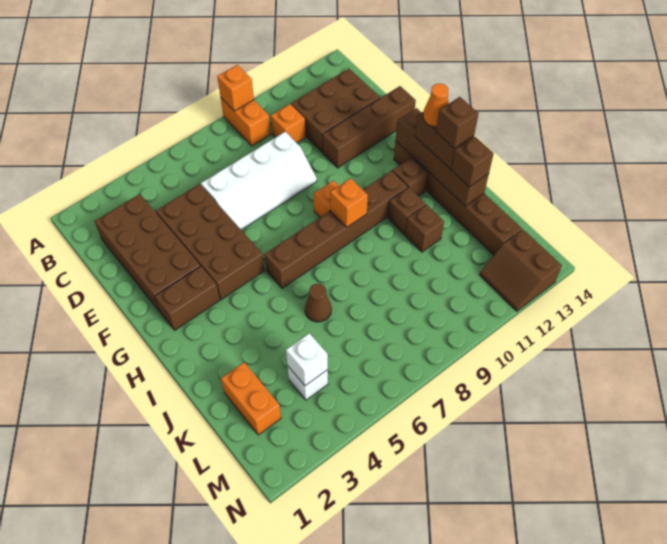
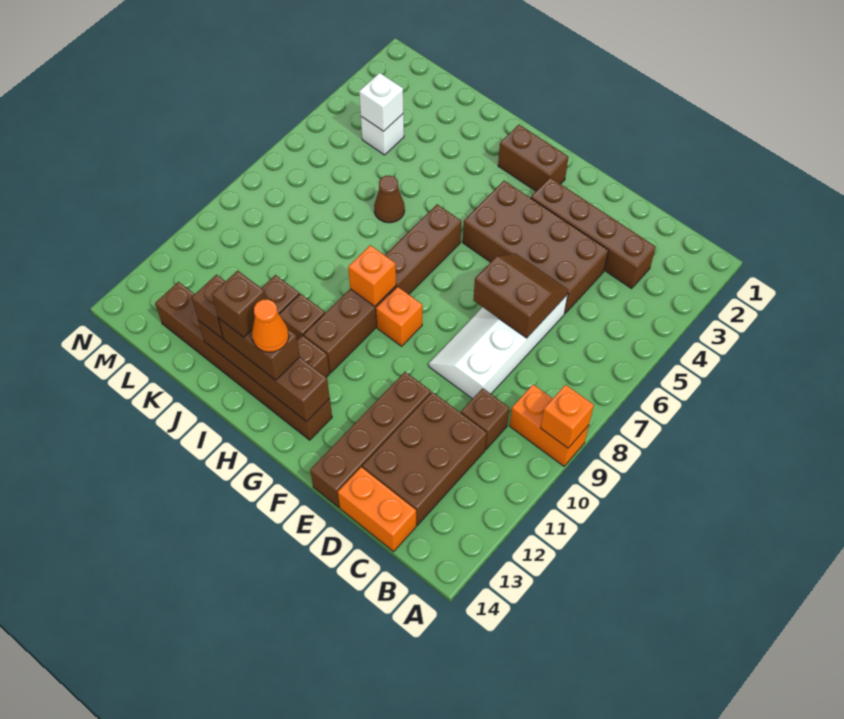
brown 2x4 brick [95,194,200,310] -> brown 1x4 brick [531,178,656,289]
orange 1x1 brick [271,104,306,143] -> brown 1x1 brick [461,388,509,449]
brown 1x2 brick [155,266,220,330] -> brown 1x2 brick turned to [498,125,568,191]
orange 1x2 brick [221,362,281,435] -> orange 1x2 brick moved to [338,467,416,552]
brown 2x2 slope [480,230,562,311] -> brown 2x2 slope moved to [473,253,569,338]

